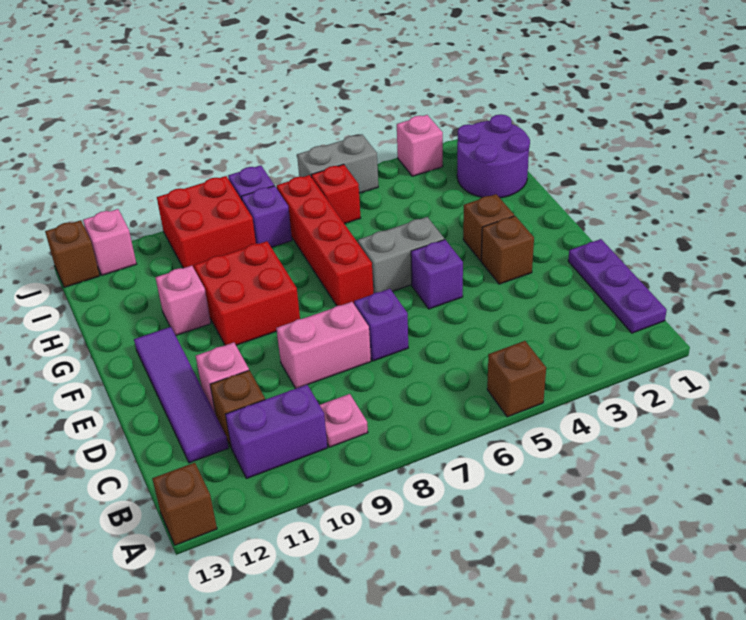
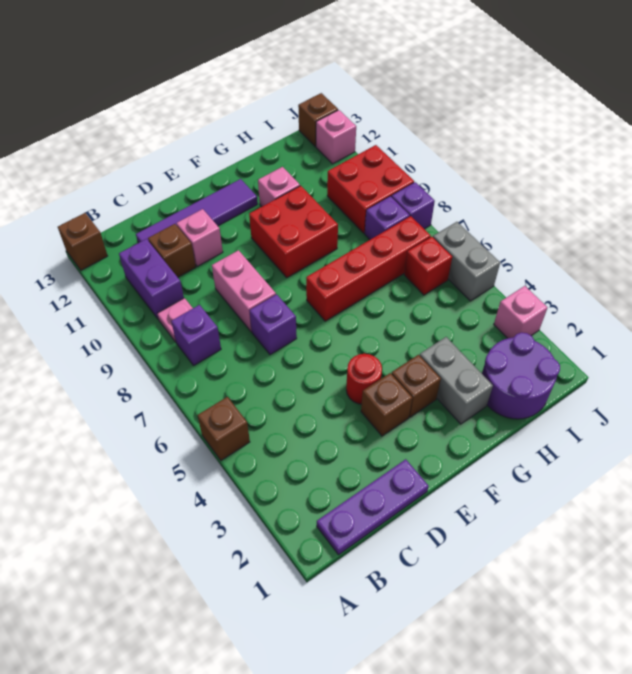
none -> red 1x1 round brick [346,354,382,404]
purple 1x1 brick [411,240,463,309] -> purple 1x1 brick moved to [171,305,221,365]
grey 1x2 brick [358,217,444,293] -> grey 1x2 brick moved to [420,337,493,424]

